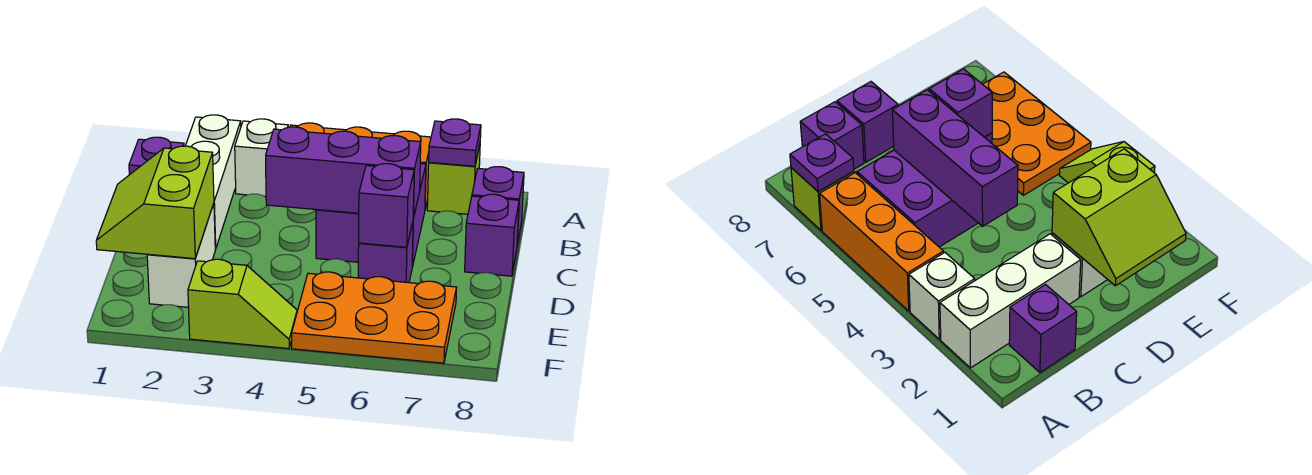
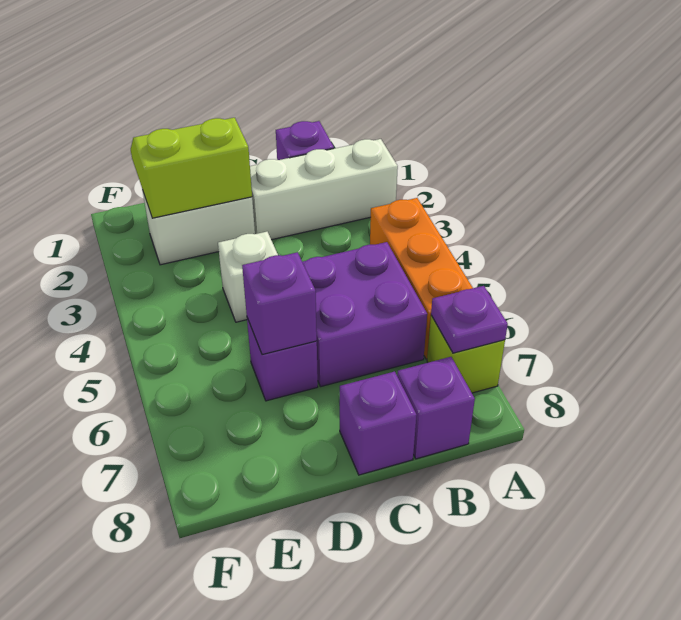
white 1x1 brick [235,119,288,197] -> white 1x1 brick moved to [218,232,278,322]
purple 1x3 brick [266,127,421,218] -> none
orange 2x3 plate [292,272,457,363] -> none
lime 1x2 slope [188,259,297,349] -> none

